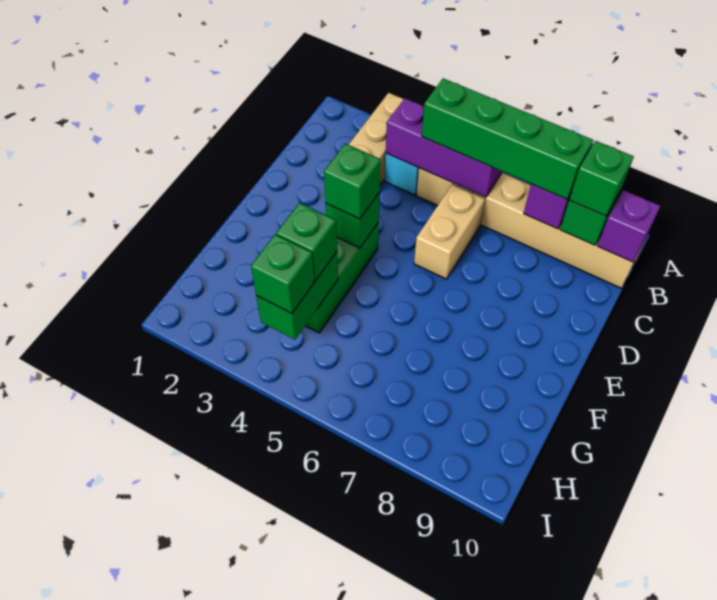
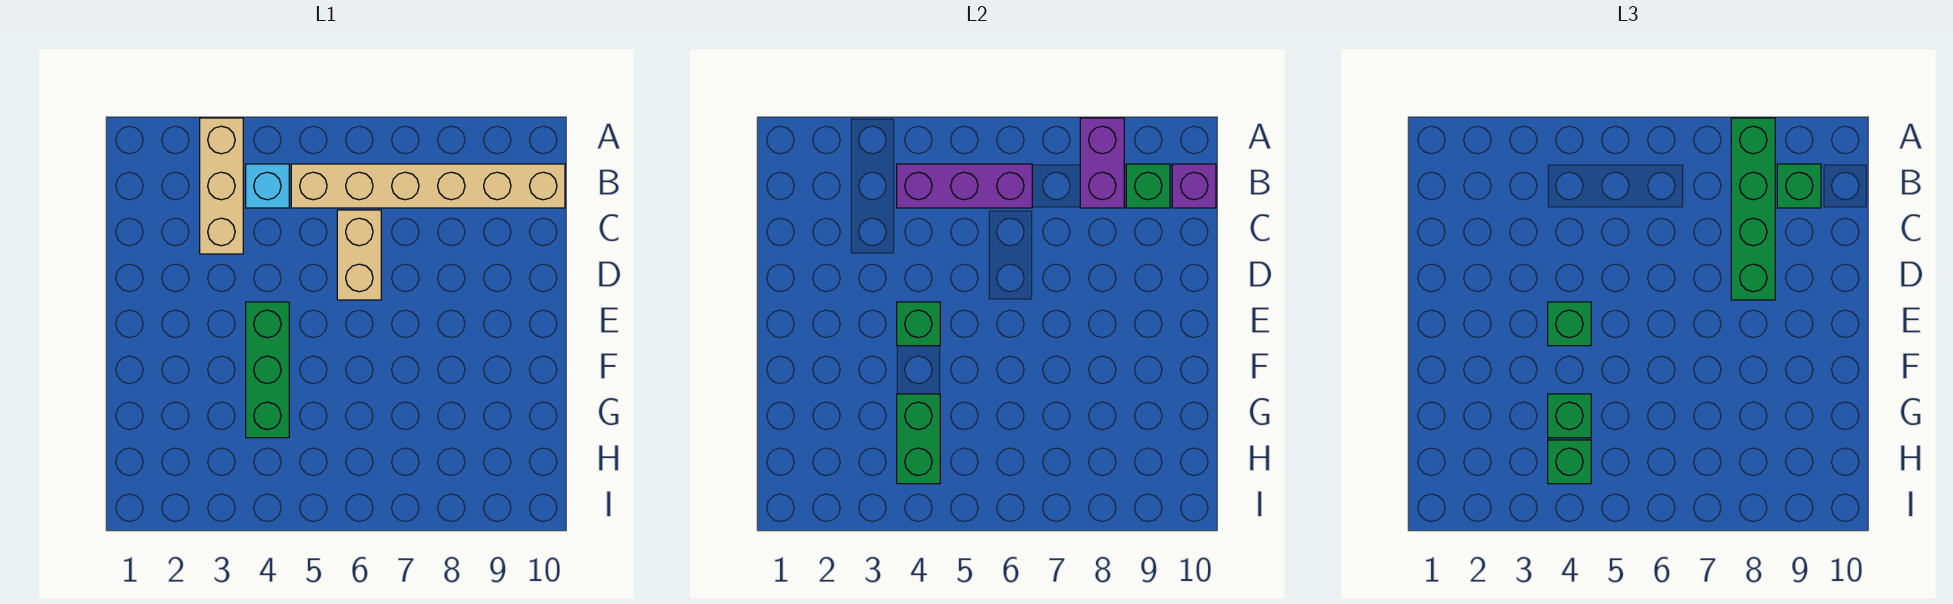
green 1x4 brick [422,78,593,199] -> green 1x4 brick turned to [1731,118,1775,300]

